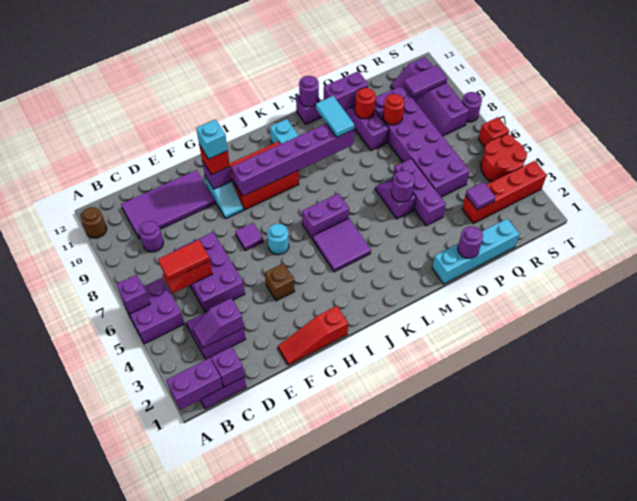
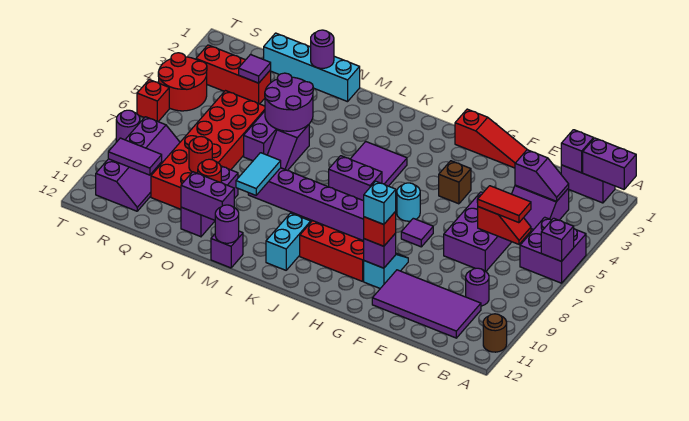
purple 1x1 round brick [392,171,414,202] -> purple 2x2 round brick [265,73,313,131]
purple 2x6 brick [375,86,470,197] -> red 2x6 brick [151,91,265,209]
red 1x4 brick [462,161,546,223] -> red 1x3 brick [196,45,271,104]

